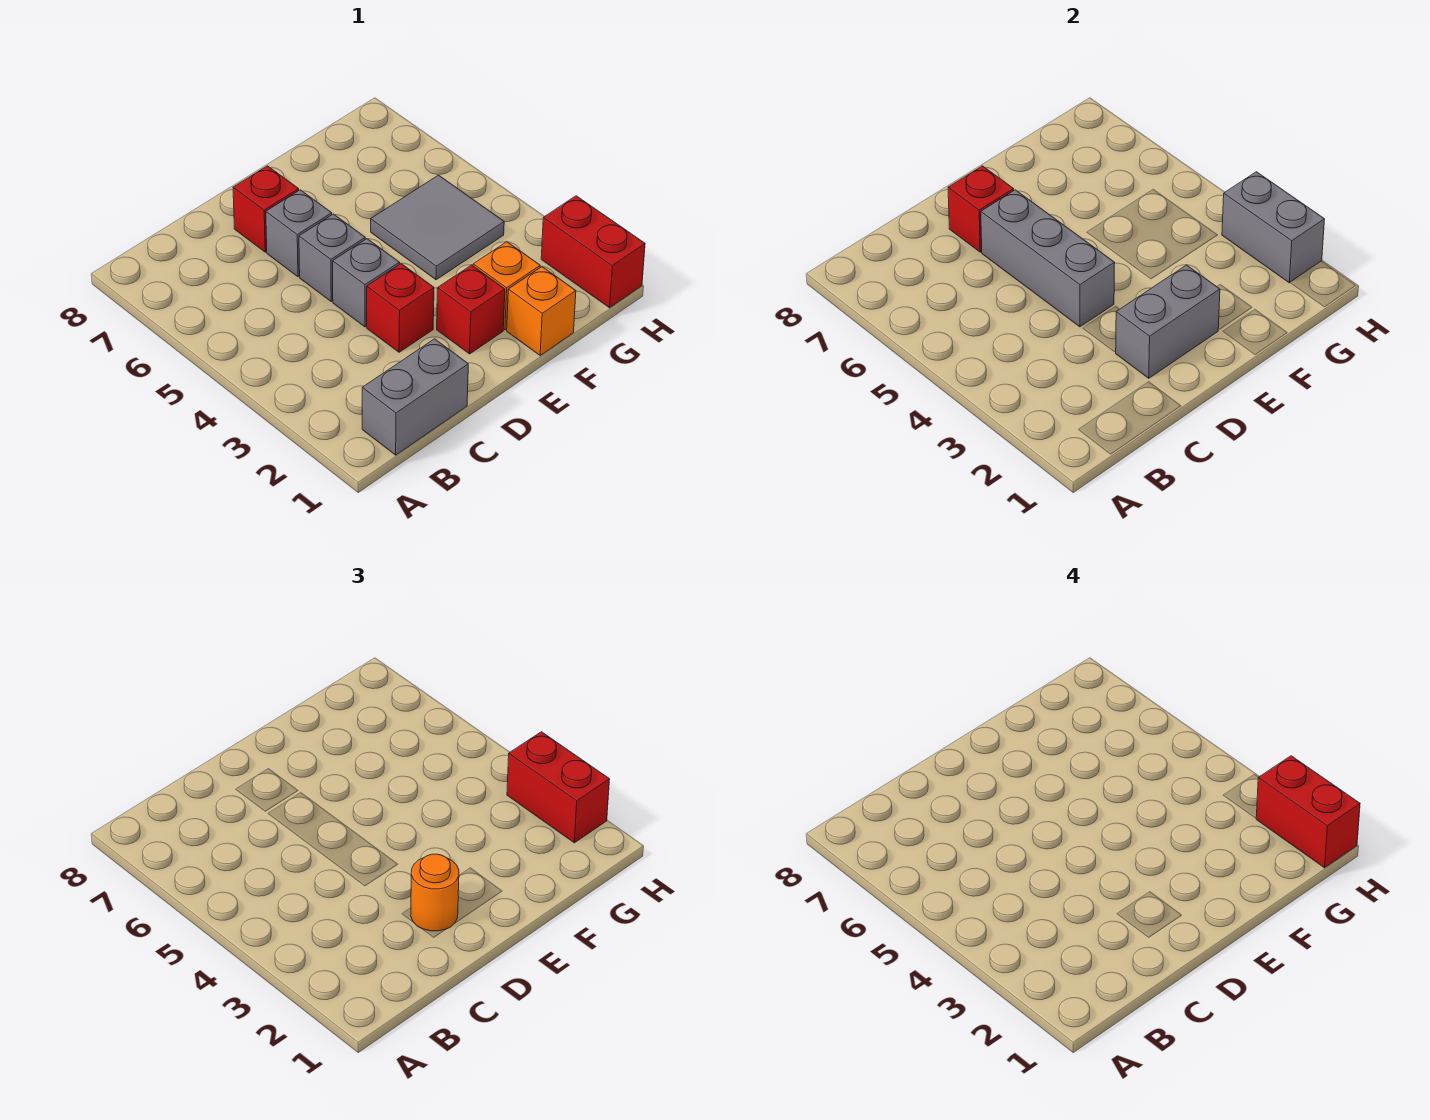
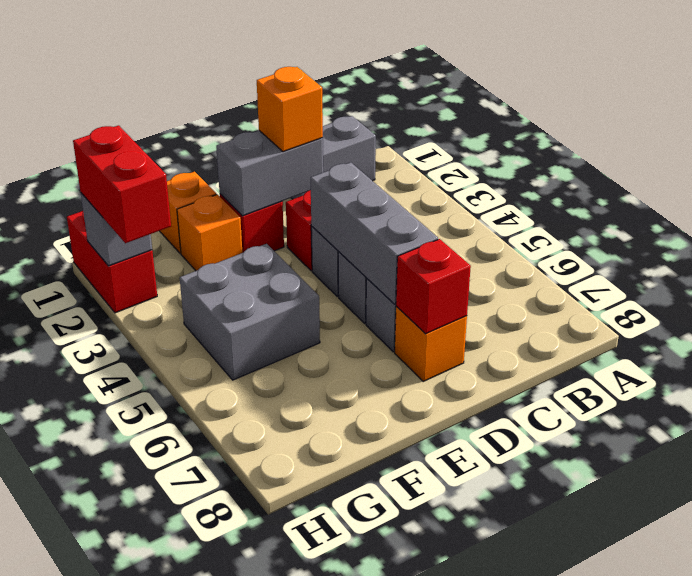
orange 1x1 round brick [411,854,459,931] -> orange 1x1 brick [257,67,323,152]
red 1x1 brick [233,166,299,252] -> orange 1x1 brick [395,306,467,381]
grey 2x2 tile [371,175,504,280] -> grey 2x2 brick [180,244,320,380]
red 1x2 brick [1256,756,1360,868] -> none
grey 1x2 brick [1222,172,1325,283] -> grey 1x1 brick [81,193,152,266]

